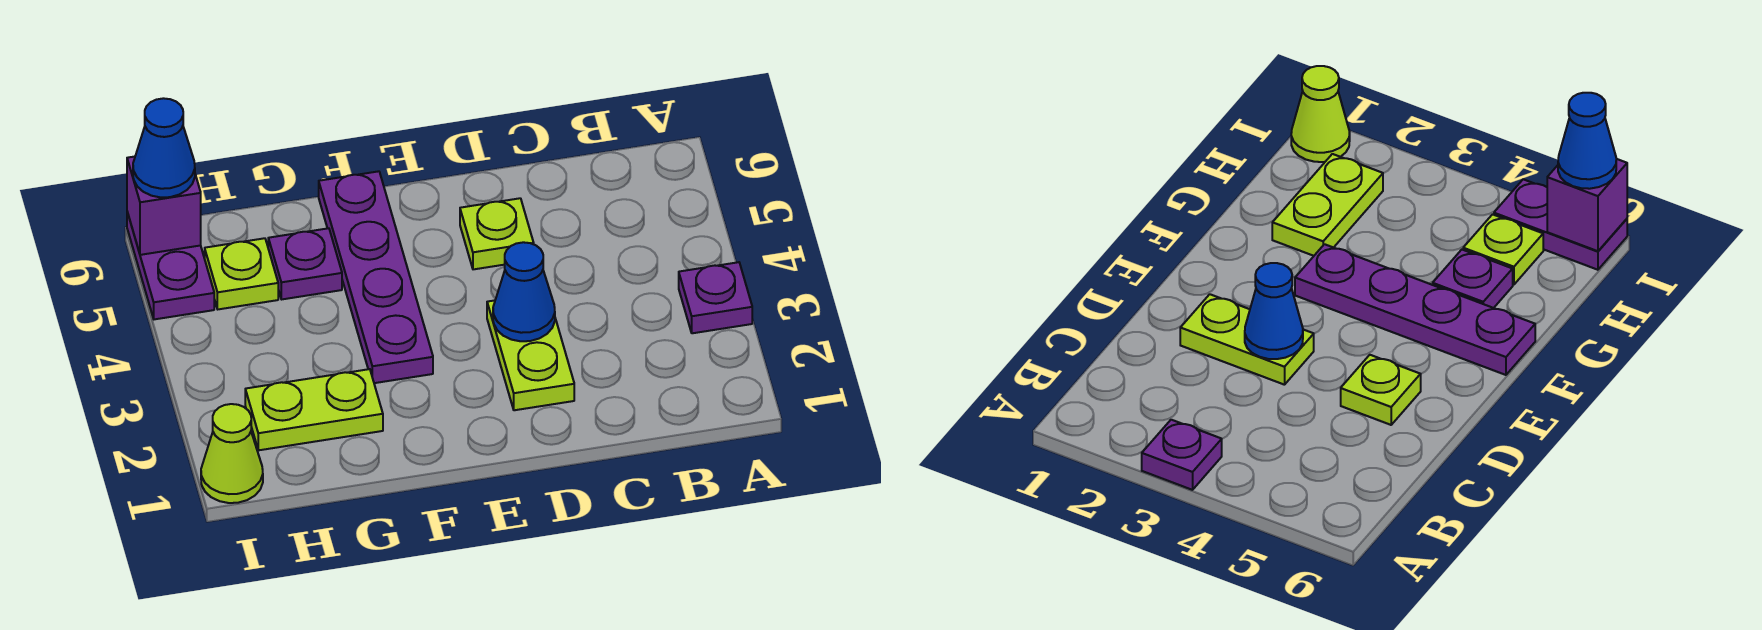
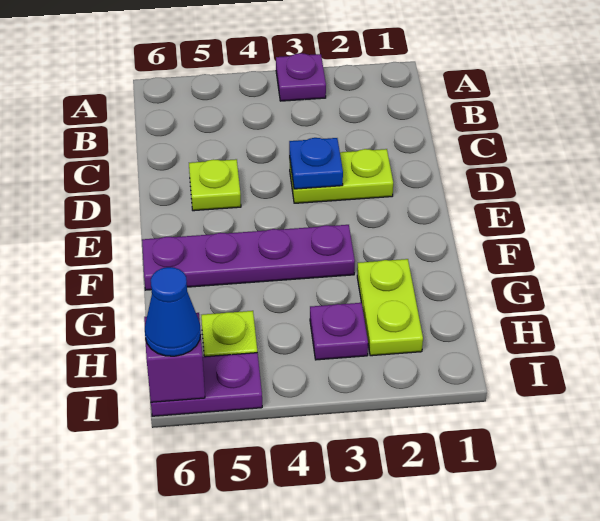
blue 1x1 cone [493,242,555,341] -> blue 1x1 plate [289,138,343,189]
purple 1x1 plate [268,228,342,299] -> purple 1x1 plate moved to [310,303,368,360]
lime 1x1 cone [201,404,263,503] -> none

